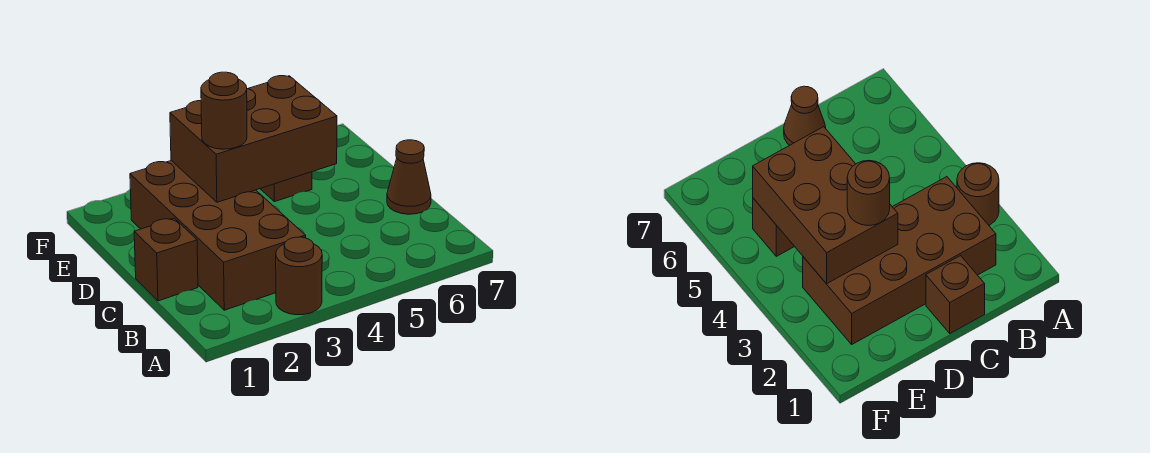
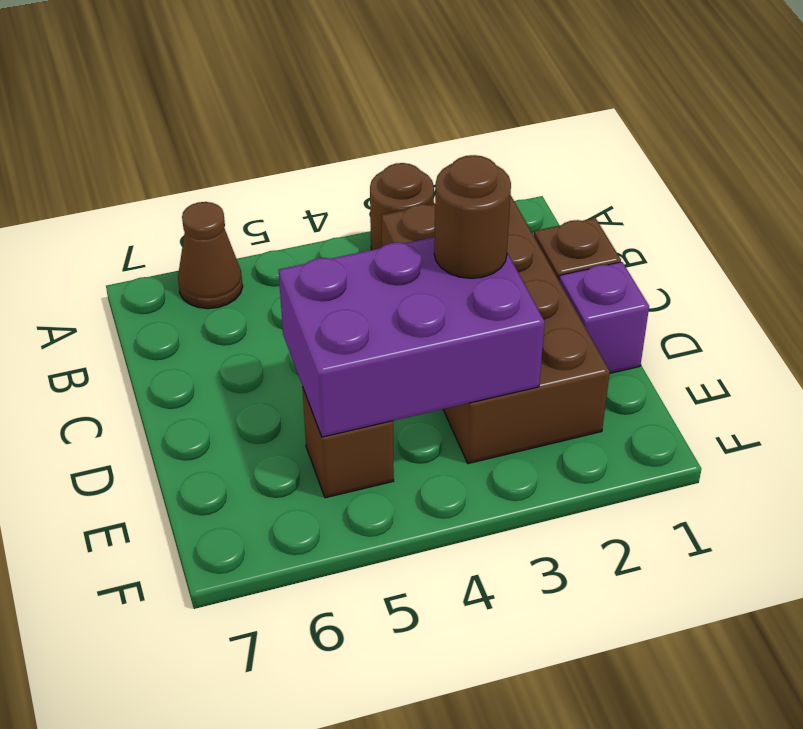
brown 1x1 cone [387,140,431,214] -> brown 1x1 cone moved to [178,202,243,309]
none -> purple 1x1 brick [559,262,649,373]
brown 2x3 brick [170,76,337,202] -> purple 2x3 brick [279,237,545,437]

